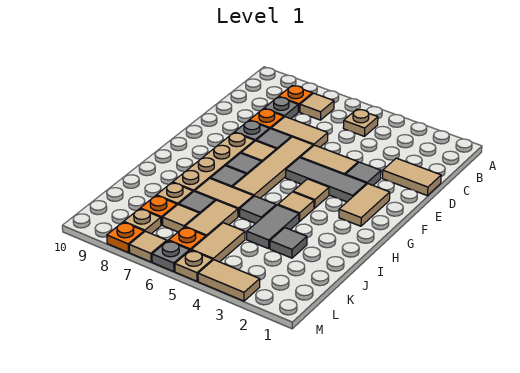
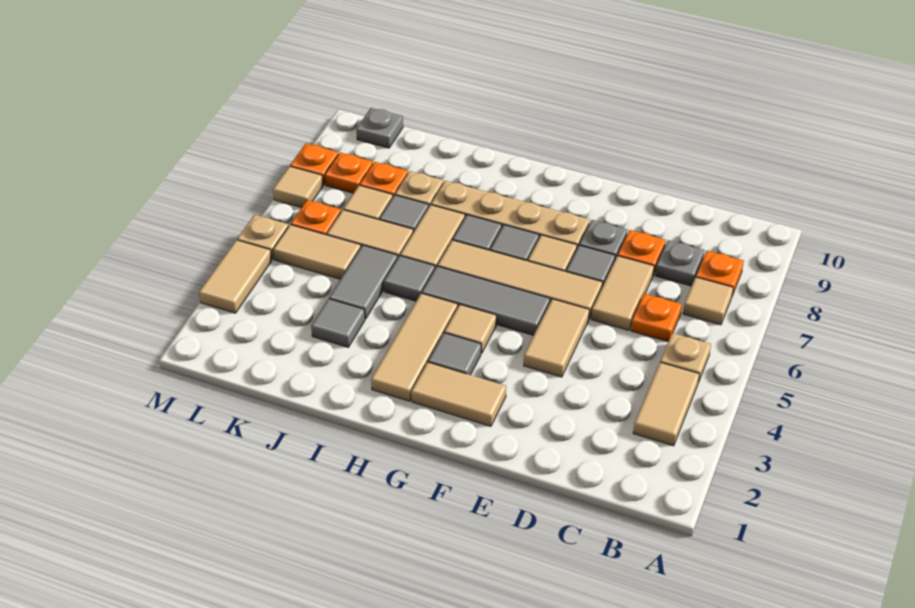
none -> orange 1x1 plate [631,293,682,342]
tan 1x2 tile [382,158,441,196] -> tan 1x2 tile moved to [633,362,699,446]
grey 1x1 tile [346,162,381,185] -> grey 1x1 tile moved to [428,333,481,375]
grey 1x3 tile [286,158,367,202] -> grey 1x3 tile turned to [422,266,550,335]
tan 1x1 tile [278,192,314,221] -> tan 1x3 tile [371,293,458,401]
grey 1x2 tile [247,205,299,249] -> grey 1x2 tile turned to [329,245,398,319]
tan 1x1 plate [124,209,161,234] -> orange 1x1 plate [325,152,373,193]
grey 1x1 plate [152,241,190,272] -> grey 1x1 plate moved to [356,108,403,148]

